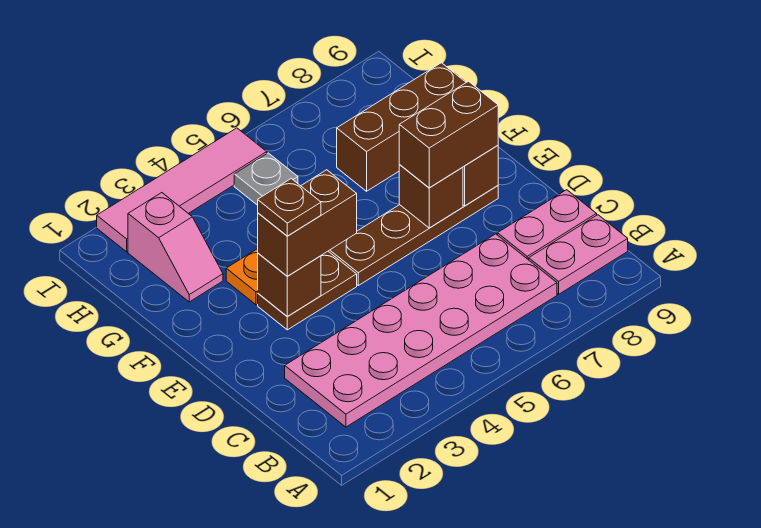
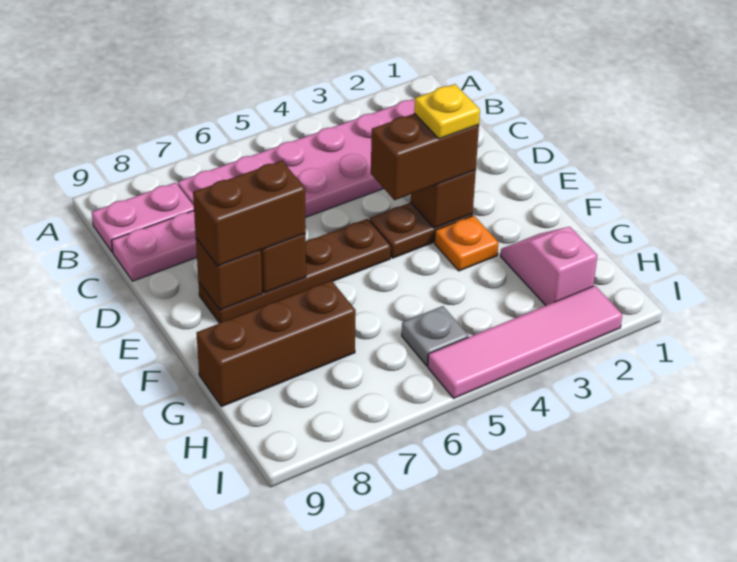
brown 1x1 plate [258,179,321,236] -> yellow 1x1 plate [414,84,480,139]

